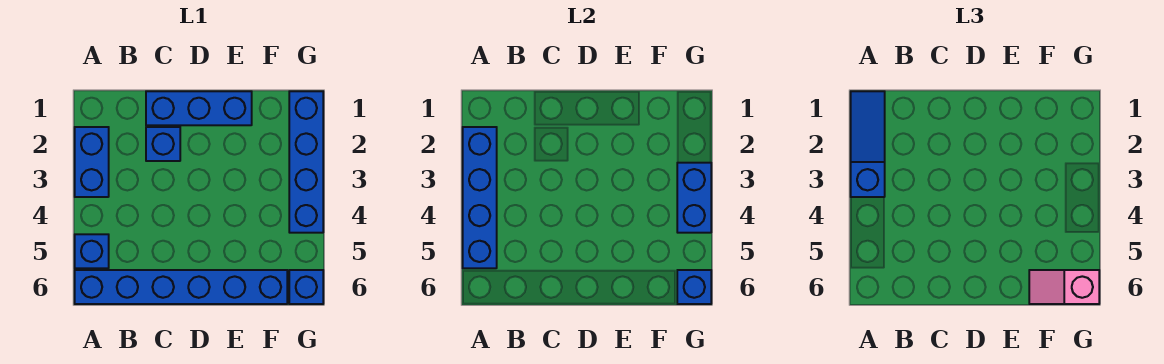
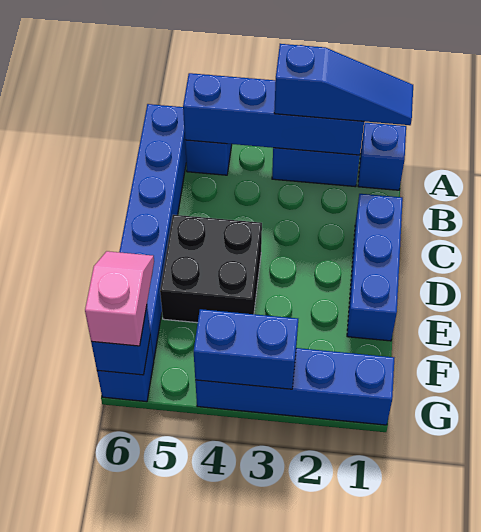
blue 1x1 brick [146,127,180,161] -> blue 1x1 brick moved to [358,123,406,190]
none -> black 2x2 brick [160,215,262,323]

